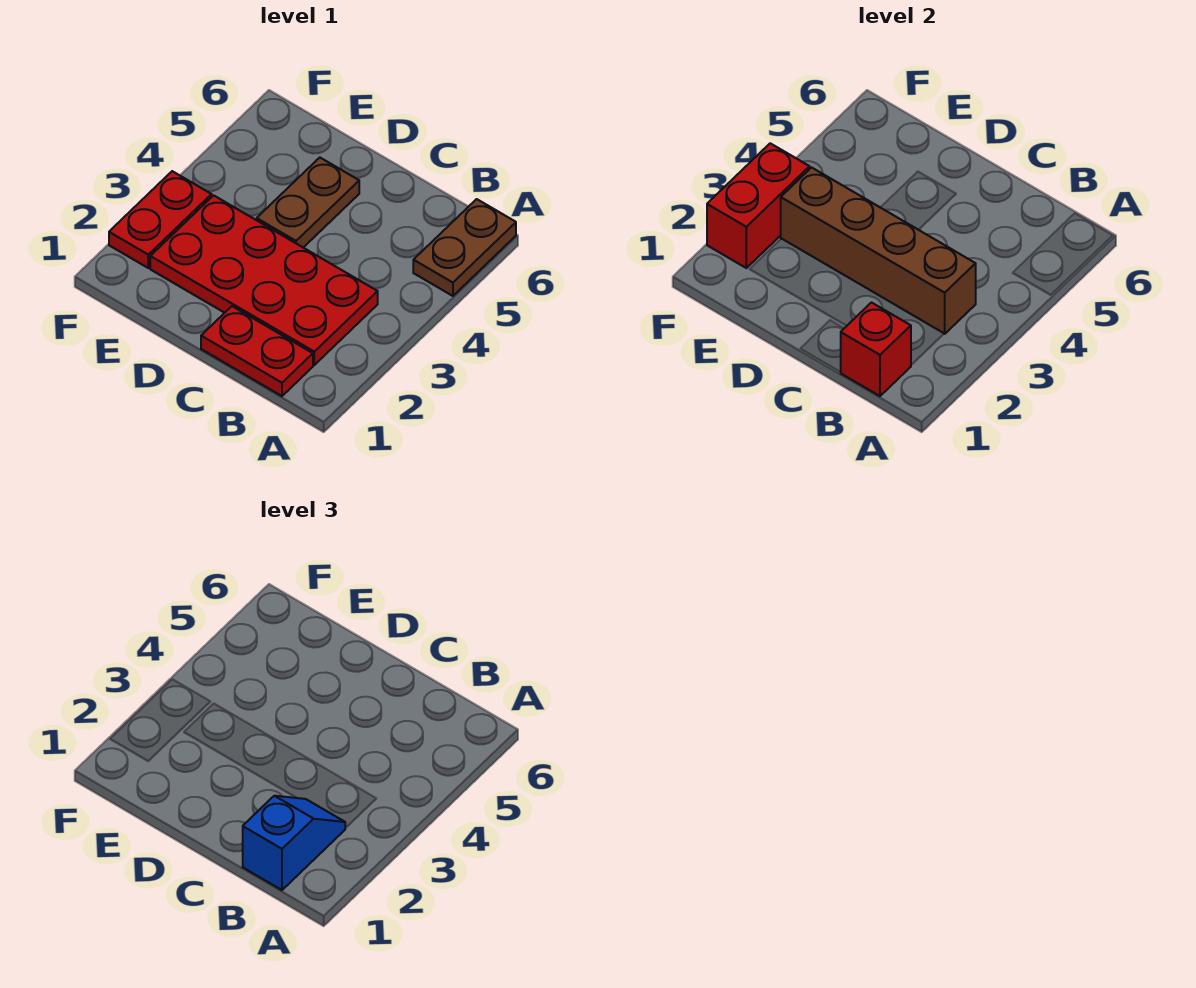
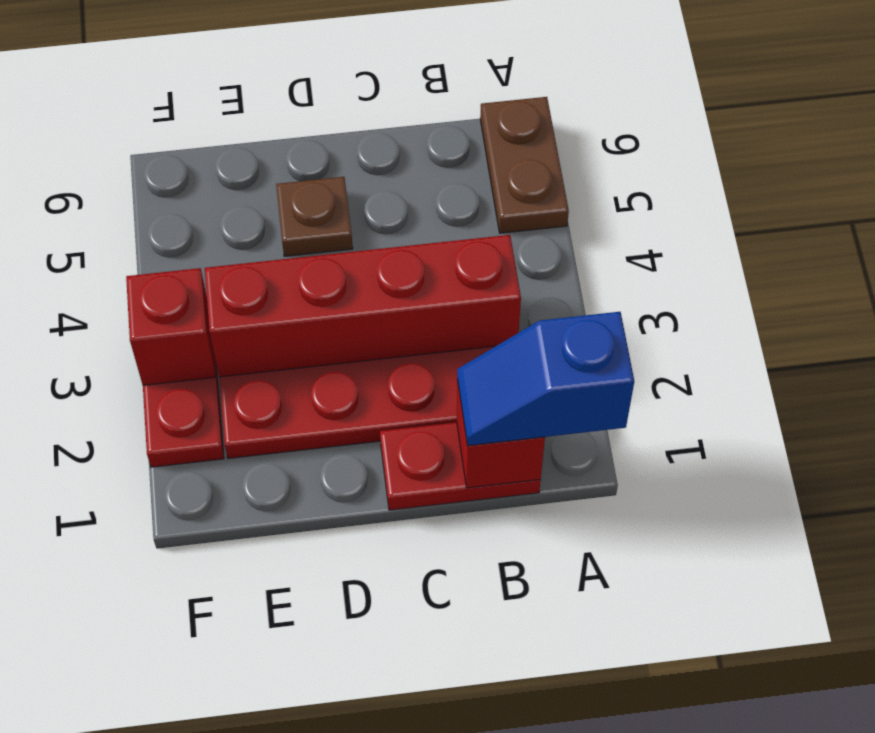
blue 1x2 slope [243,796,345,890] -> blue 1x2 slope turned to [457,312,634,446]
brown 1x4 brick [781,168,976,334] -> red 1x4 brick [205,235,521,377]
brown 1x2 plate [257,158,359,248] -> brown 1x1 plate [276,177,353,256]
red 1x2 brick [707,143,810,268] -> red 1x1 brick [126,268,215,385]

